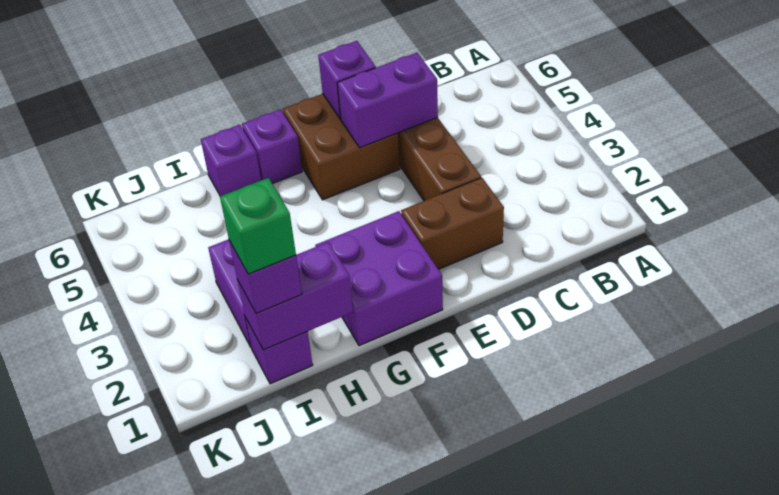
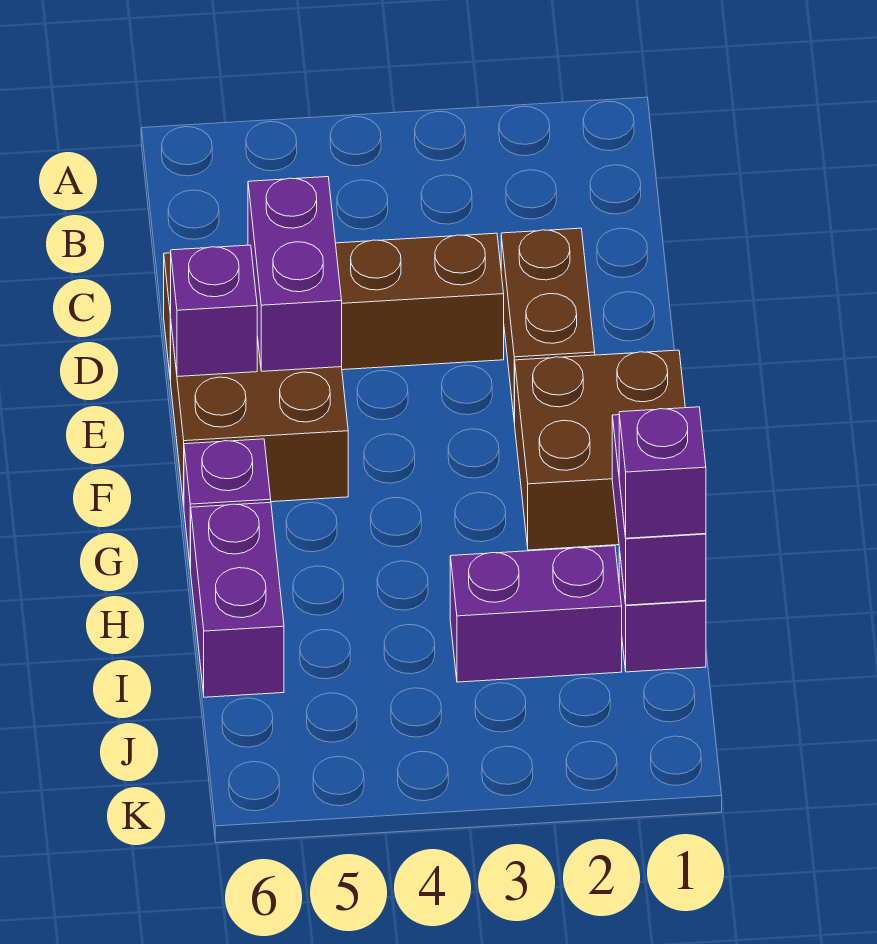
purple 2x2 brick [315,211,443,346] -> brown 2x2 brick [515,350,685,550]
purple 1x1 brick [201,125,261,196] -> purple 1x2 brick [191,502,284,697]
green 1x1 brick [220,178,296,274] -> none

